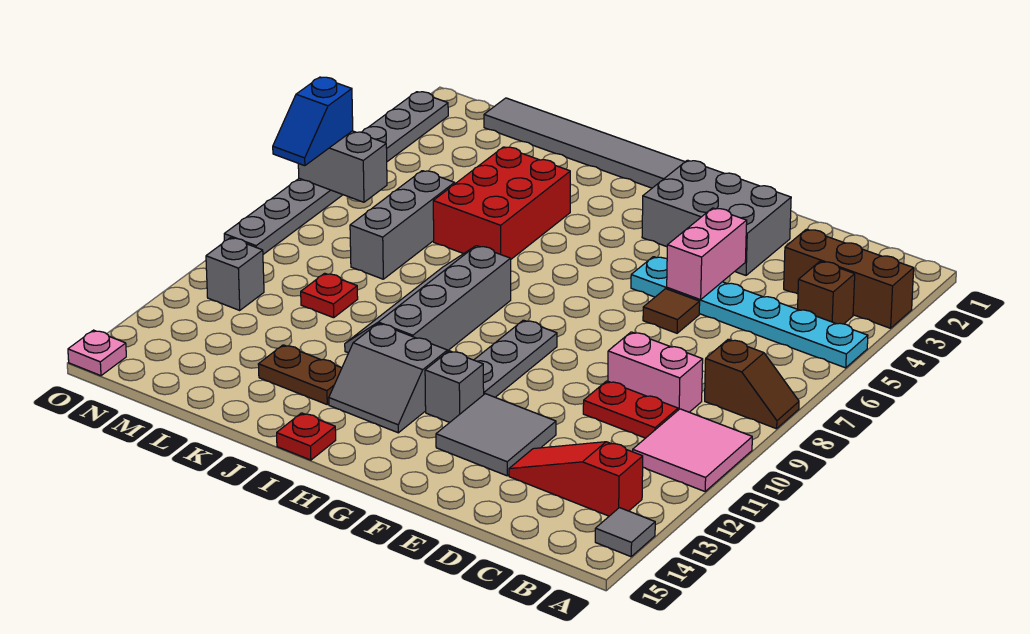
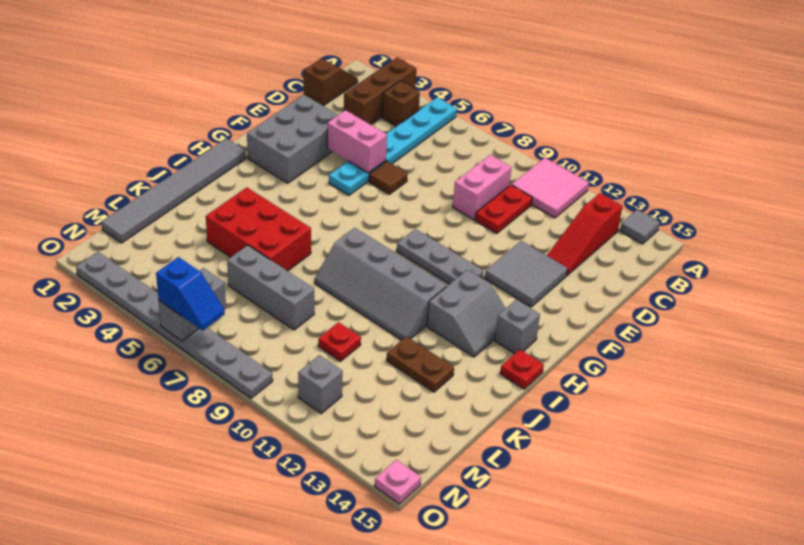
brown 1x2 slope [705,339,799,429] -> brown 1x2 slope moved to [304,58,358,106]
grey 1x1 brick [425,351,484,422] -> grey 1x1 brick moved to [495,300,540,353]
brown 1x2 plate [258,345,342,404] -> brown 1x2 plate turned to [387,336,454,392]

